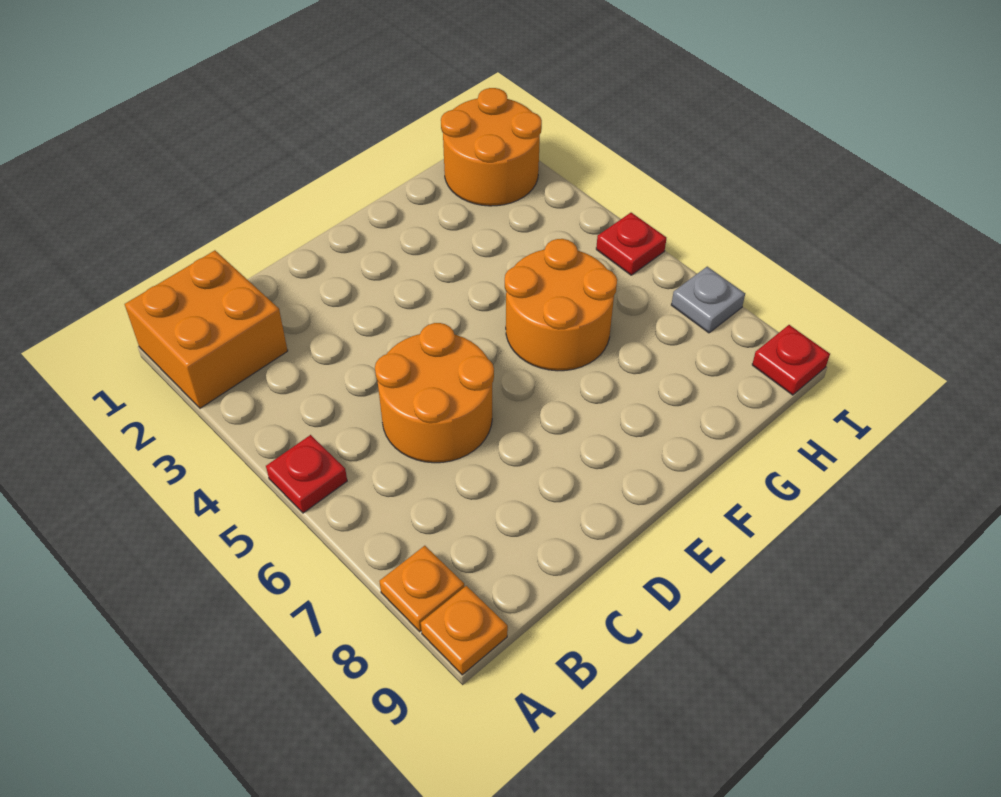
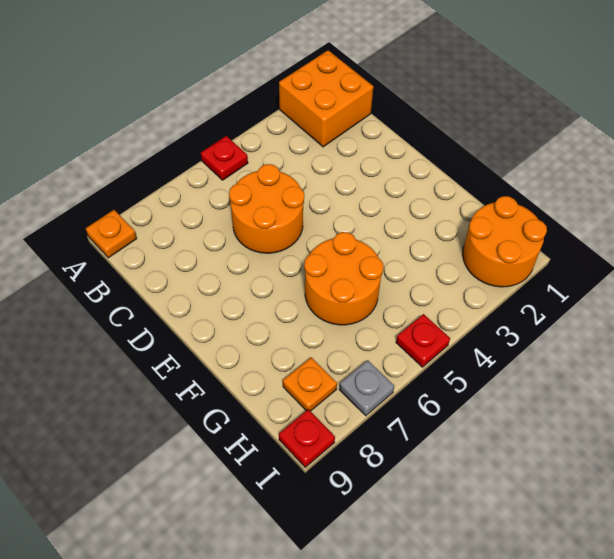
orange 1x1 plate [379,546,464,632] -> orange 1x1 plate moved to [283,357,337,411]

